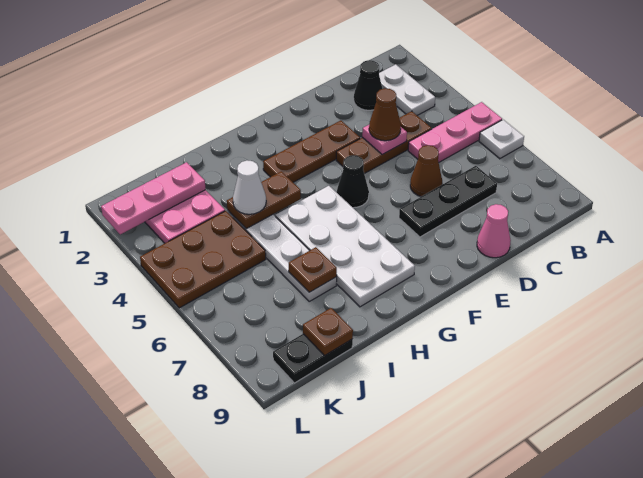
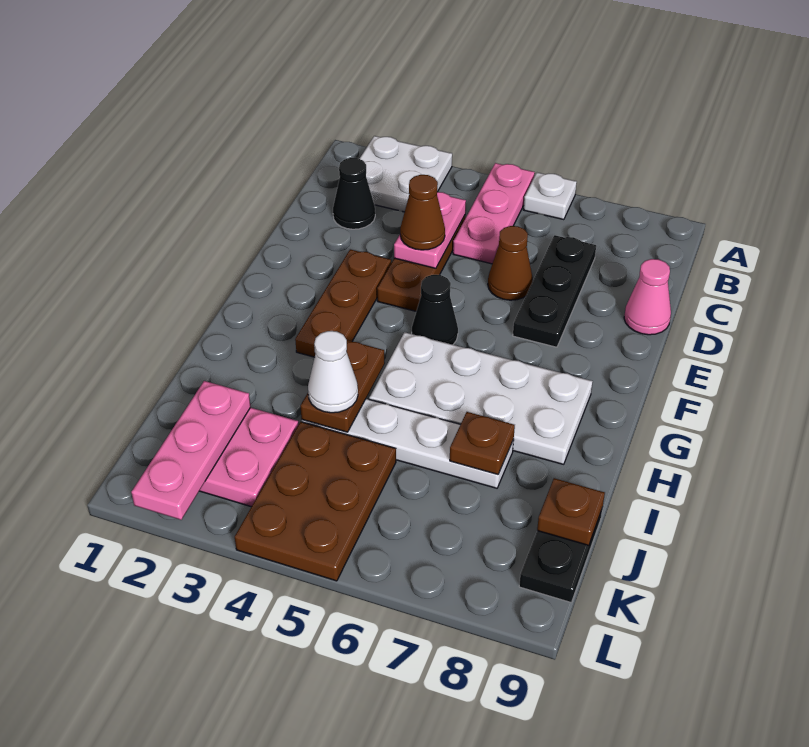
white 1x2 plate [379,64,435,115] -> white 2x2 plate [360,136,452,212]
pink 1x1 plate [362,125,407,155] -> pink 1x2 plate [394,192,466,268]

